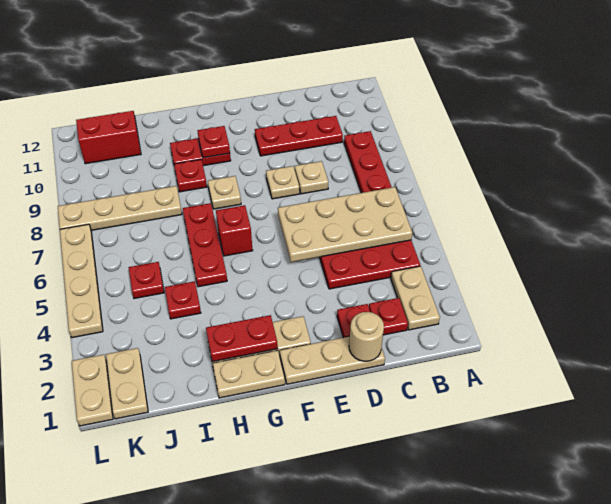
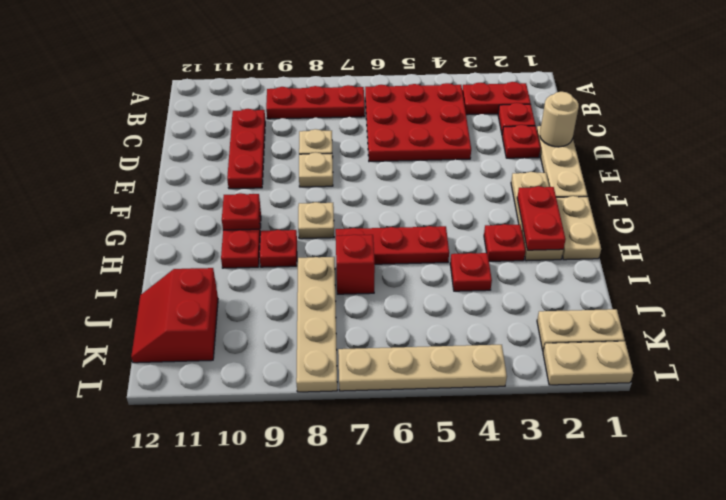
tan 1x2 plate [391,266,440,330] -> red 1x2 plate [462,82,531,115]
tan 2x4 plate [278,187,412,262] -> none
red 1x1 brick [216,205,253,256] -> red 1x1 brick moved to [336,235,375,294]
red 1x1 plate [129,262,164,299] -> red 1x1 plate moved to [484,224,525,261]

